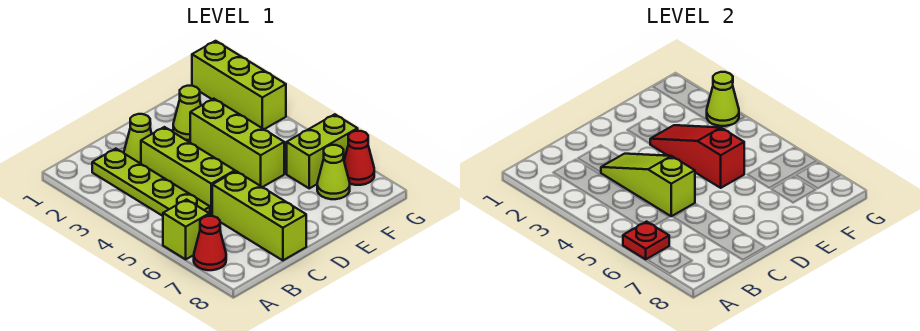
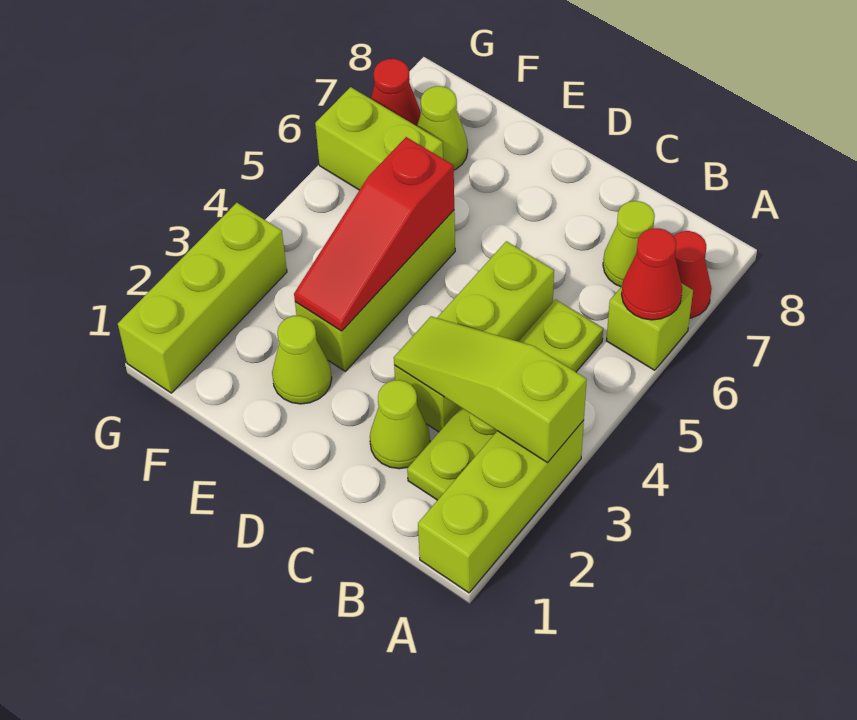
red 1x1 plate [623,222,669,259] -> red 1x1 cone [622,228,682,320]
lime 1x3 slope [601,154,695,216] -> lime 1x3 slope turned to [394,316,587,463]
lime 1x3 brick [212,171,306,260] -> lime 1x3 brick moved to [418,420,584,593]
lime 1x1 cone [707,72,739,126] -> lime 1x1 cone moved to [603,201,655,287]

